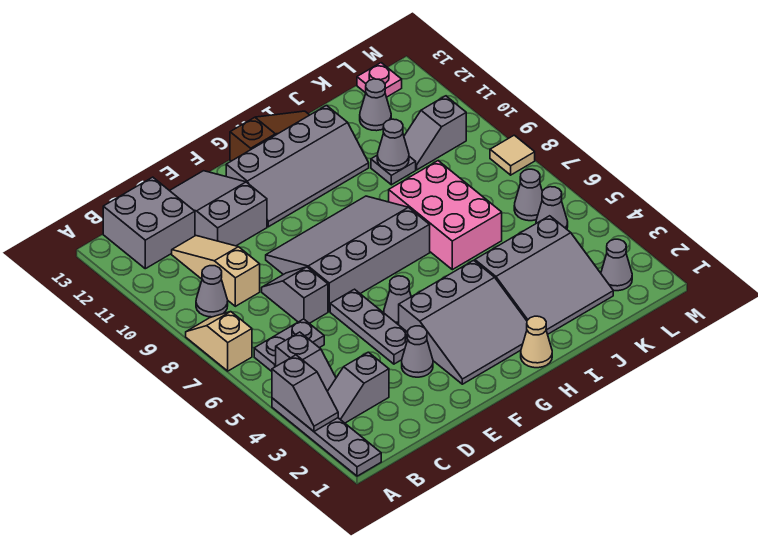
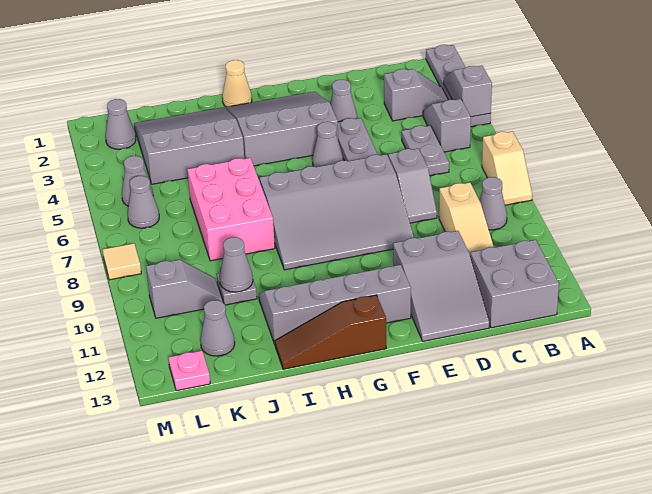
grey 1x2 plate [254,319,324,371] -> grey 1x2 plate turned to [402,125,449,176]

